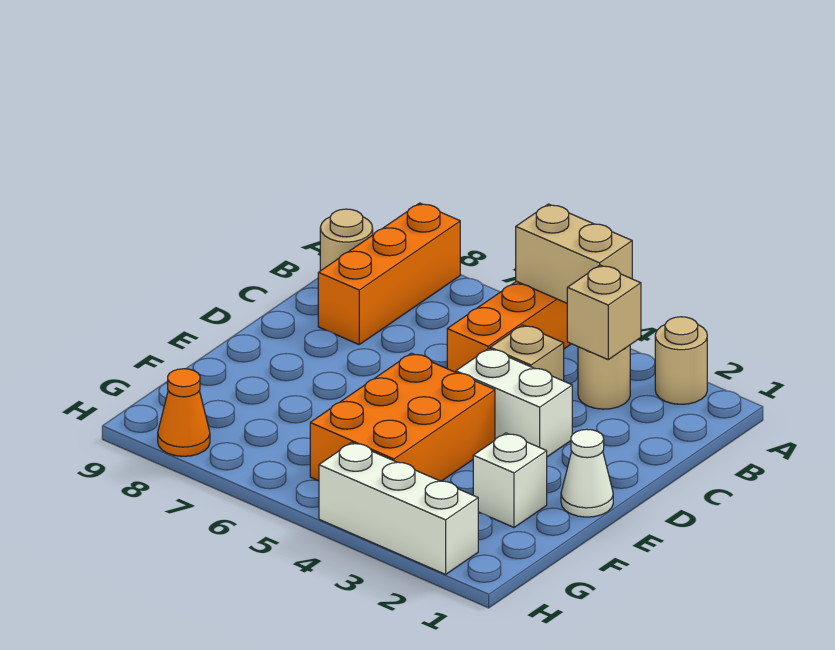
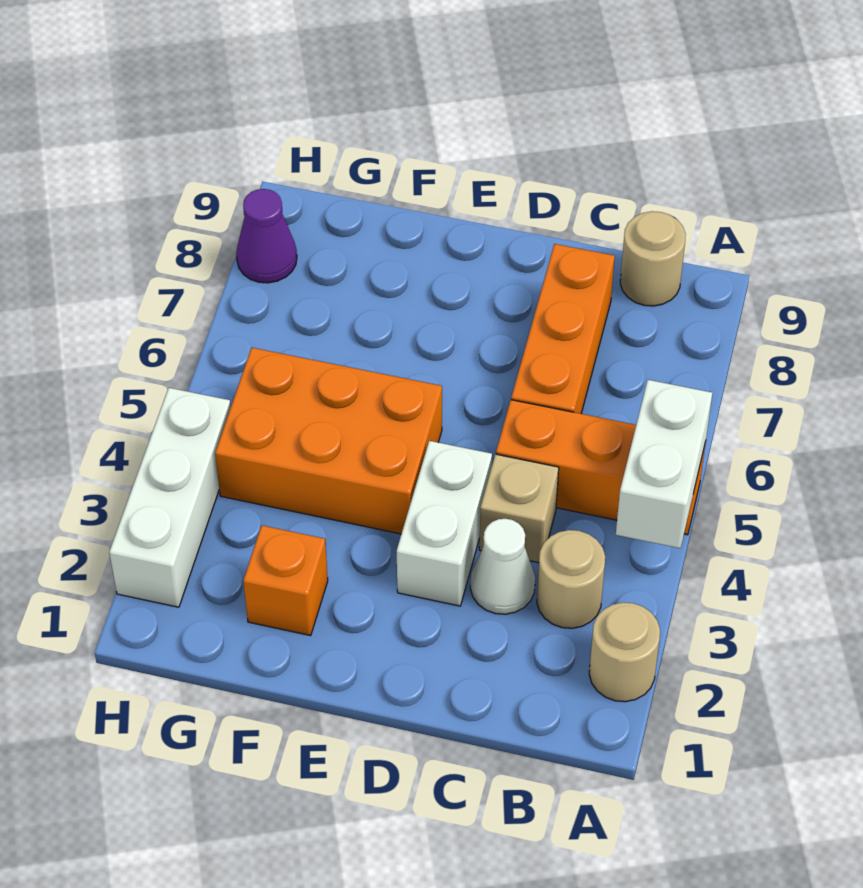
tan 1x2 brick [516,204,632,303] -> white 1x2 brick [616,380,712,548]
orange 1x3 brick [318,203,460,344] -> orange 1x3 brick turned to [511,244,615,414]
tan 1x1 brick [567,265,641,359] -> none
white 1x1 cone [561,429,613,517] -> white 1x1 cone moved to [470,519,535,614]
white 1x1 brick [473,433,547,527] -> orange 1x1 brick [243,526,328,636]
orange 1x1 cone [158,369,210,456] -> purple 1x1 cone [236,189,297,283]

